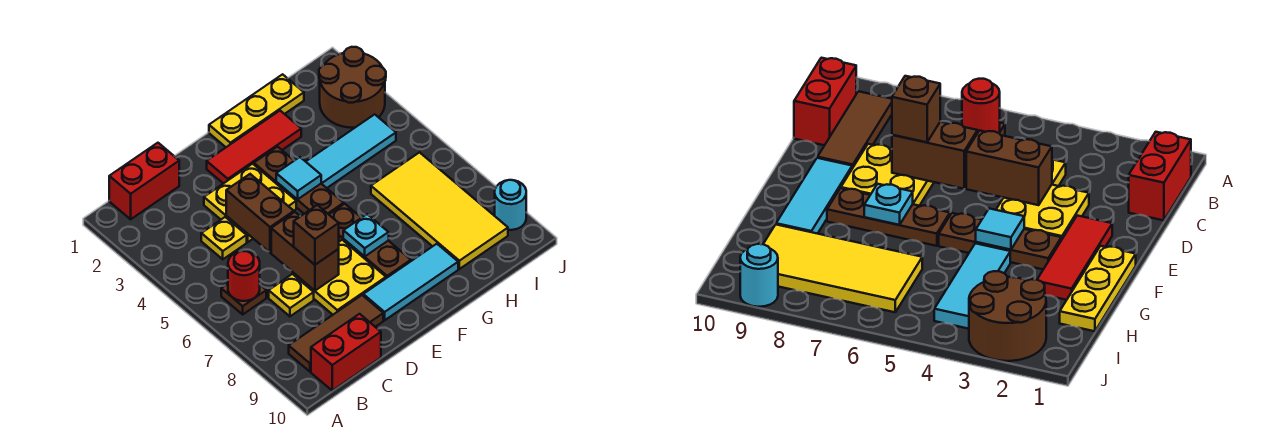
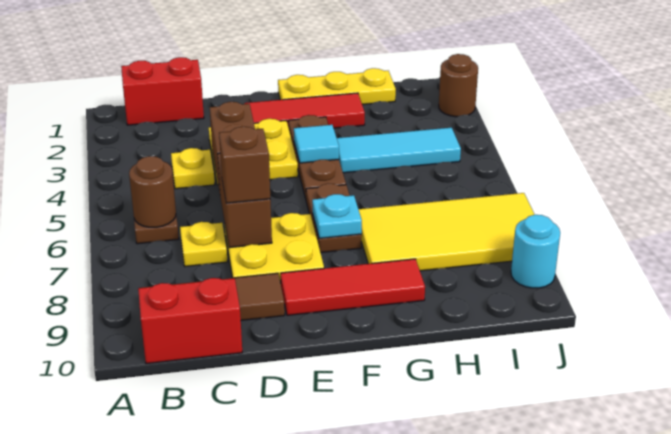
red 1x1 round brick [228,251,260,301] -> brown 1x1 round brick [129,156,176,227]
cyan 1x3 tile [363,244,458,320] -> red 1x3 tile [281,259,425,315]
brown 1x3 plate [329,204,411,278] -> brown 1x2 plate [306,183,362,253]
yellow 2x4 tile [371,152,508,269] -> yellow 2x4 tile turned to [358,193,535,271]
brown 2x2 round brick [319,47,386,128] -> brown 1x1 round brick [439,54,478,117]

